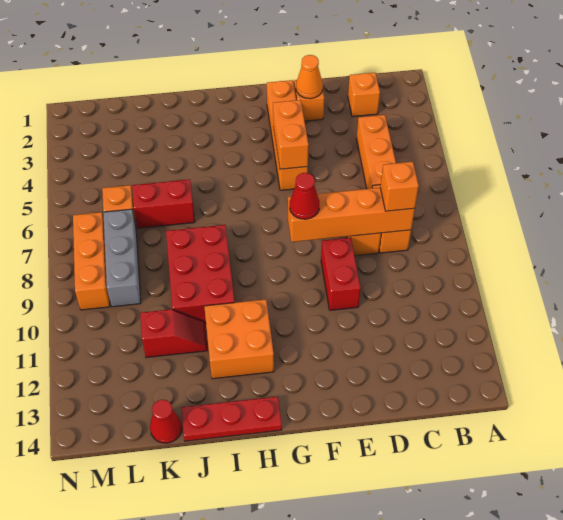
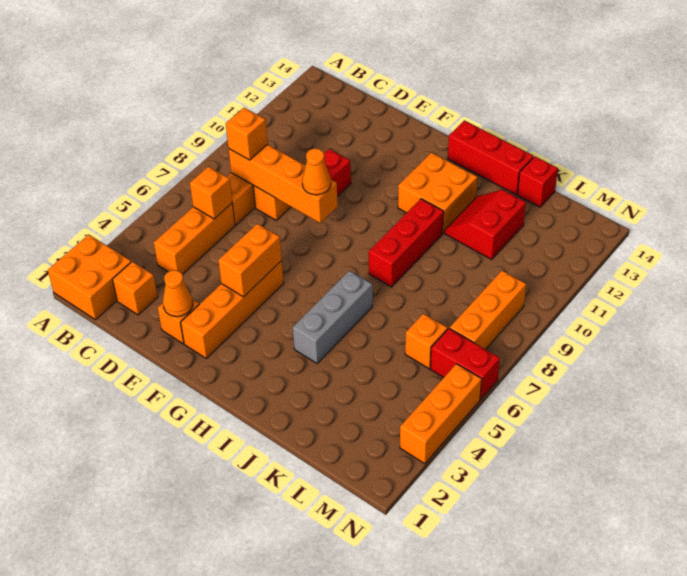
none -> orange 2x2 brick [48,235,131,320]
none -> orange 1x1 brick [190,166,232,219]
red 1x1 cone [290,173,319,219] -> orange 1x1 cone [302,148,331,195]
red 1x3 plate [181,397,282,441] -> red 1x3 brick [448,120,534,194]
red 2x3 brick [166,225,235,324] -> red 1x3 brick [369,199,444,287]
red 1x2 brick [132,179,195,228] -> red 1x2 brick moved to [430,328,500,399]
red 1x2 slope [140,309,207,358] -> red 2x2 slope [445,190,526,260]
red 1x1 cone [150,400,182,443] -> red 1x1 brick [518,157,558,207]
grey 1x3 brick [103,209,141,307] -> grey 1x3 brick moved to [293,271,373,363]
none -> orange 1x3 brick [400,364,482,464]

